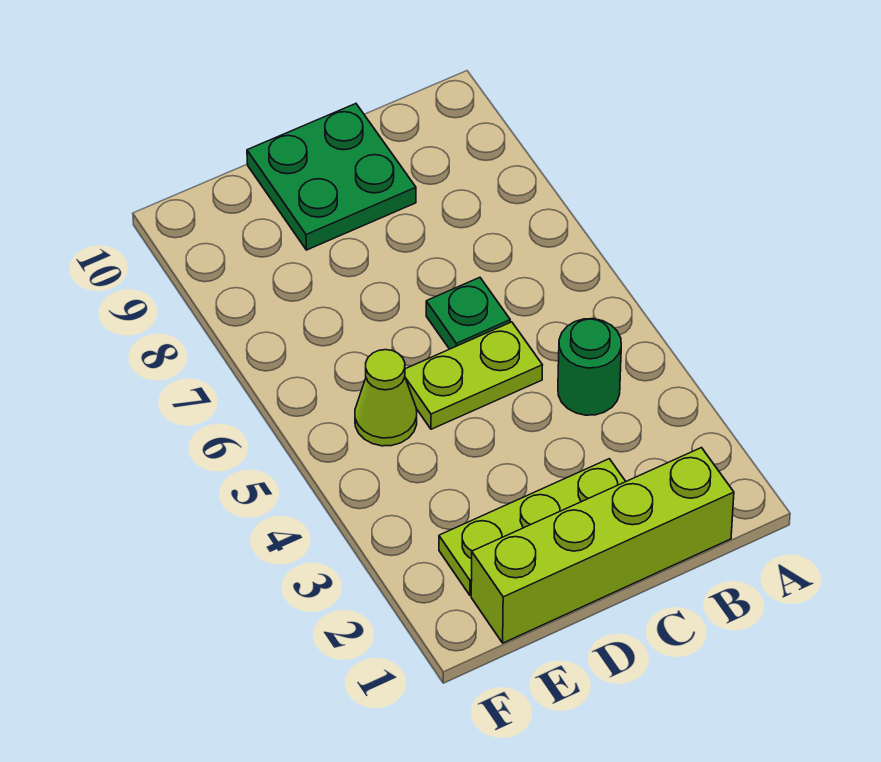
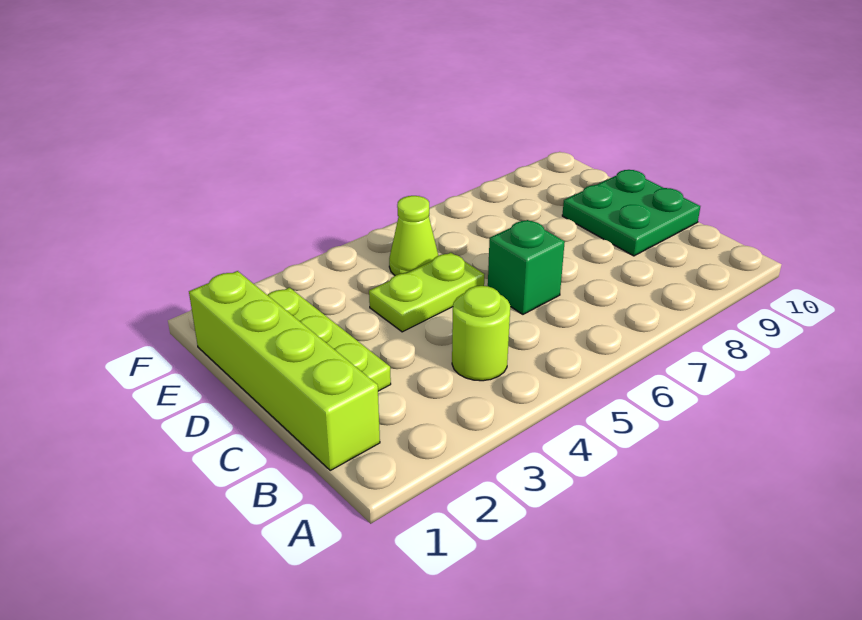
green 1x1 round brick [558,319,621,415] -> lime 1x1 round brick [452,286,510,381]
lime 1x2 plate [405,322,542,429] -> lime 1x2 plate turned to [369,253,484,332]
green 1x1 plate [426,277,510,349] -> green 1x1 brick [488,220,565,314]

